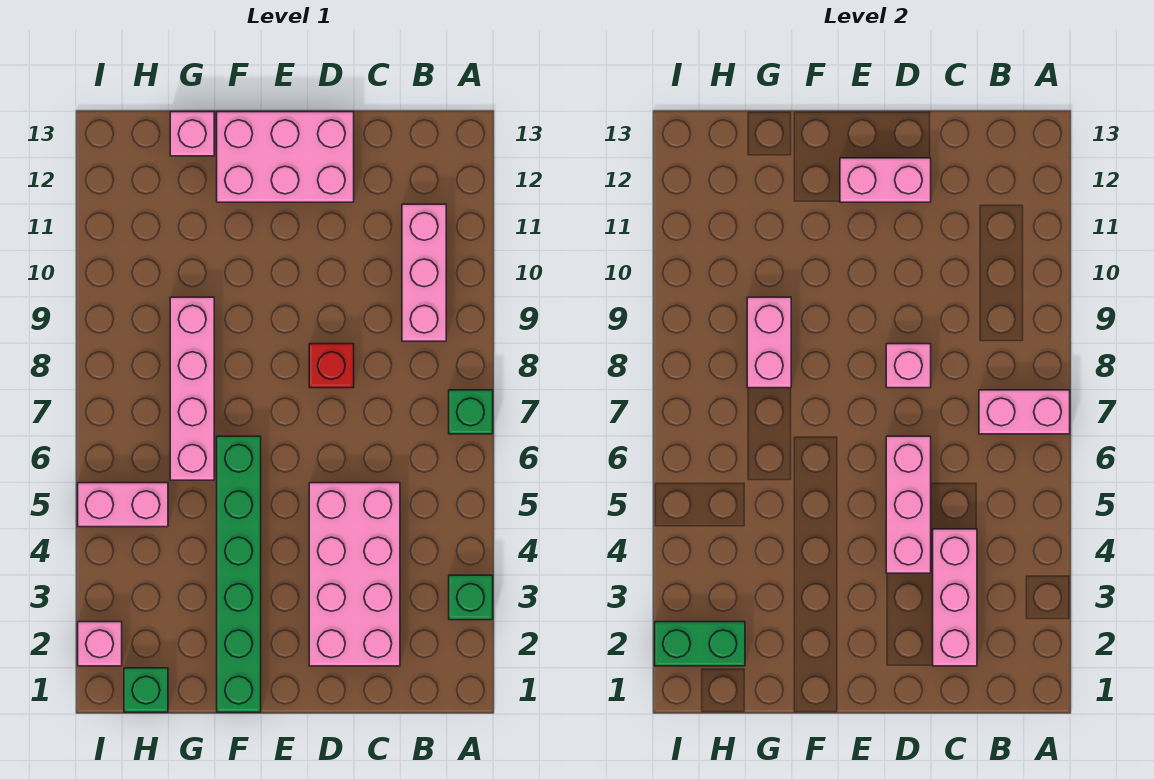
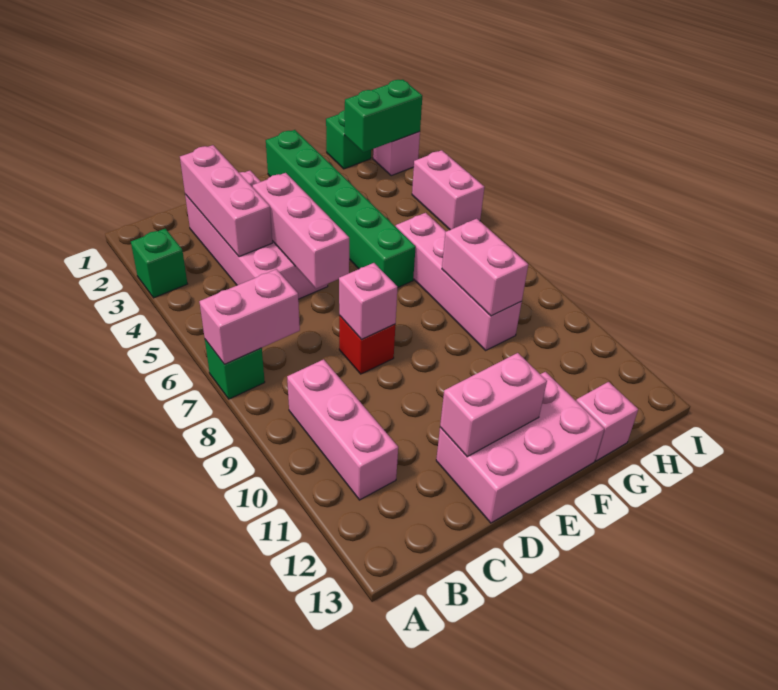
pink 1x2 brick [78,483,168,527] -> pink 1x2 brick turned to [412,150,484,230]

